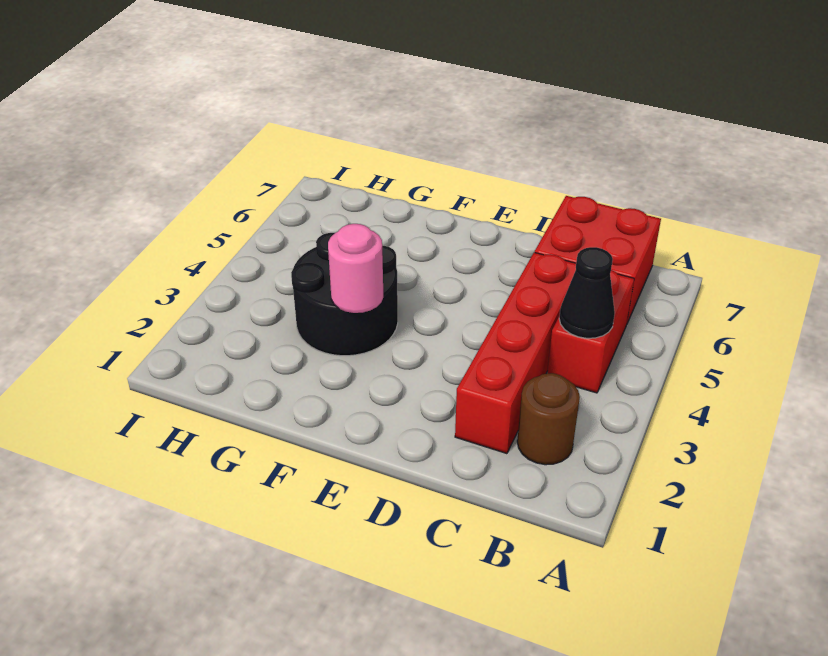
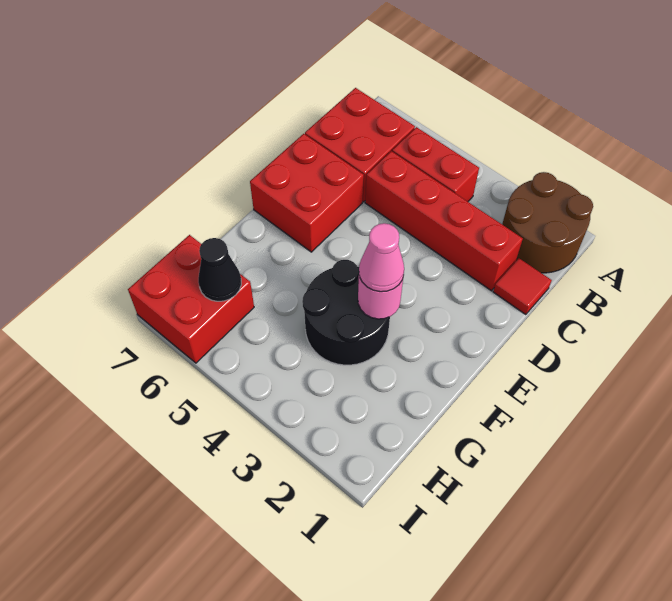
brown 1x1 round brick [517,373,580,465] -> brown 2x2 round brick [502,172,593,273]
black 1x1 cone [559,247,615,338] -> black 1x1 cone moved to [198,238,241,301]
none -> red 1x1 tile [493,258,552,315]
none -> red 2x2 brick [250,134,364,252]
none -> pink 1x1 cone [359,223,404,292]
none -> red 2x2 brick [128,235,254,363]

